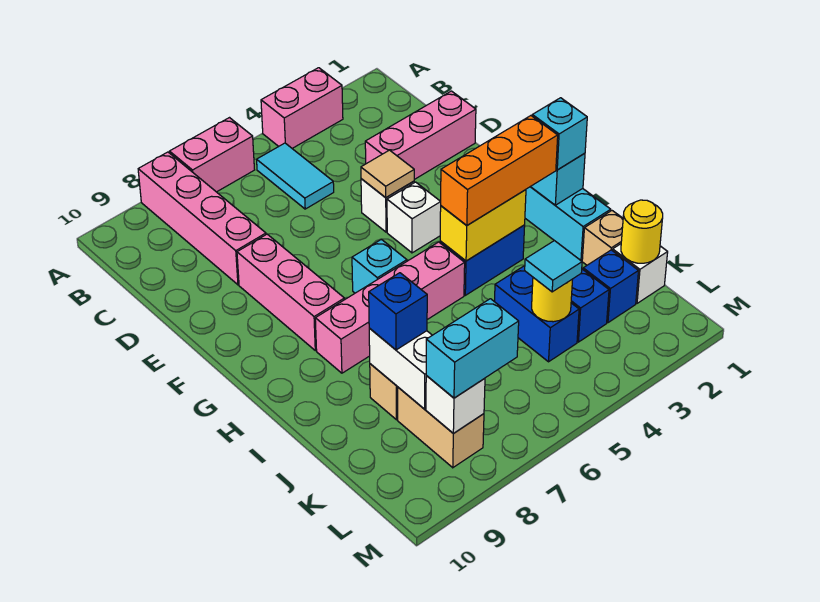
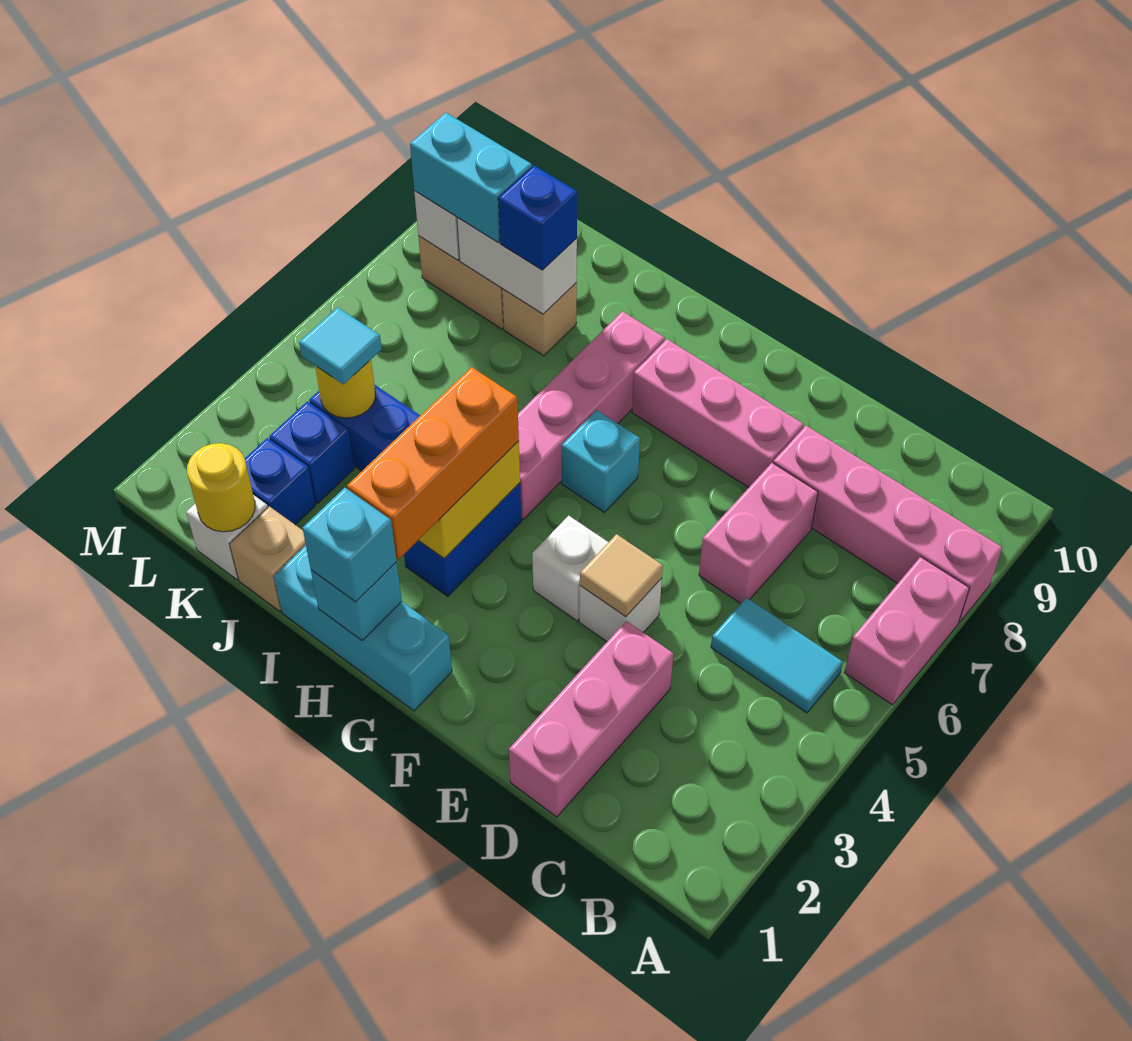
pink 1x2 brick [261,68,343,148] -> pink 1x2 brick moved to [699,463,818,604]
cyan 1x2 brick [426,299,519,398] -> cyan 1x2 brick turned to [410,113,532,242]

